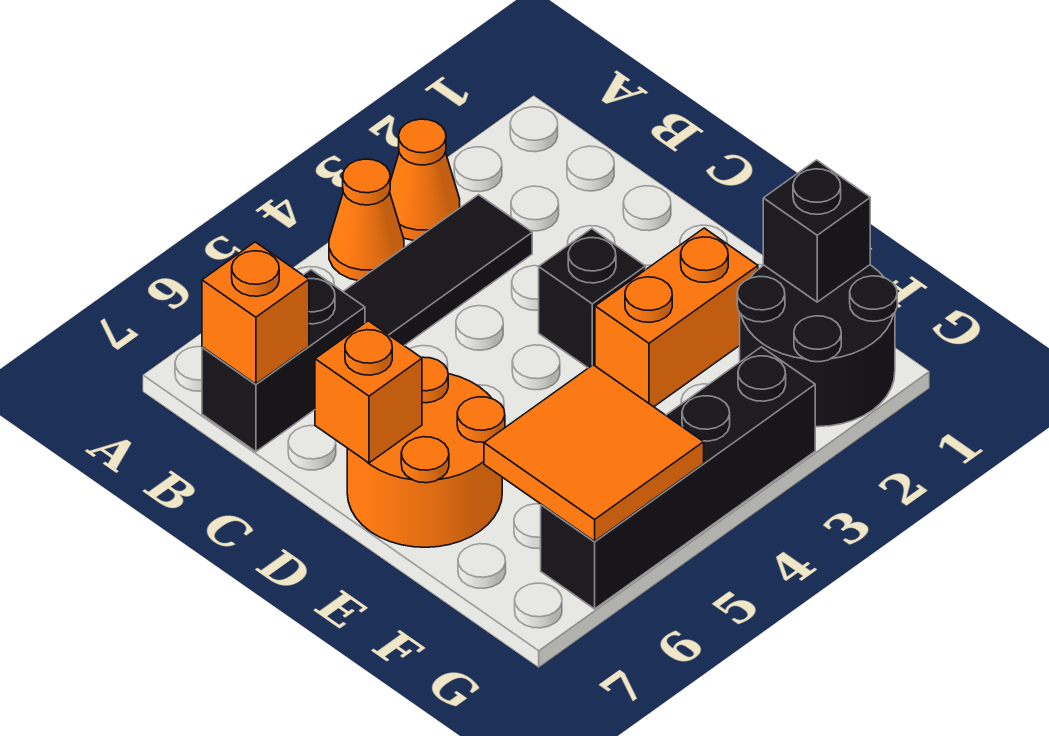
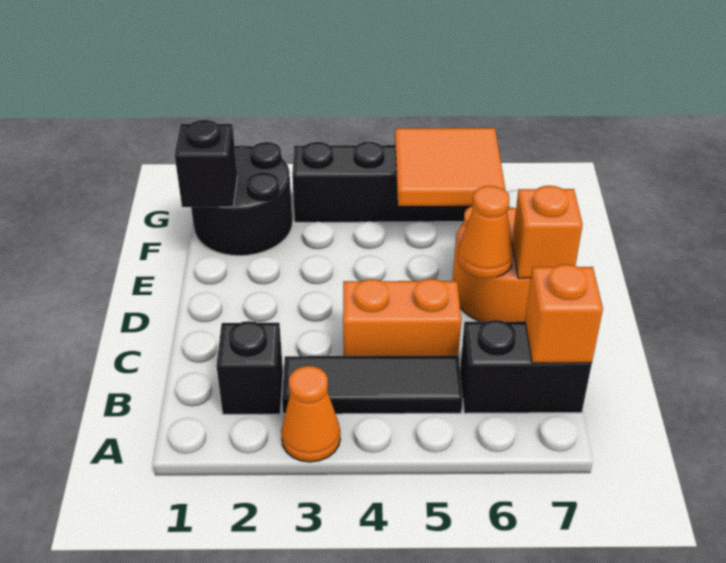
orange 1x1 cone [329,159,404,280] -> orange 1x1 cone moved to [458,186,513,278]
black 1x1 brick [539,229,646,368] -> black 1x1 brick moved to [216,321,283,414]
orange 1x2 brick [595,228,758,407] -> orange 1x2 brick moved to [343,279,461,356]

